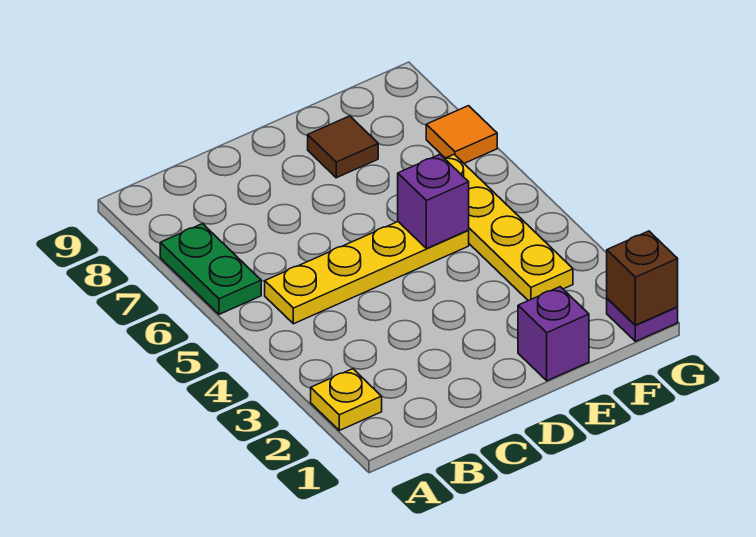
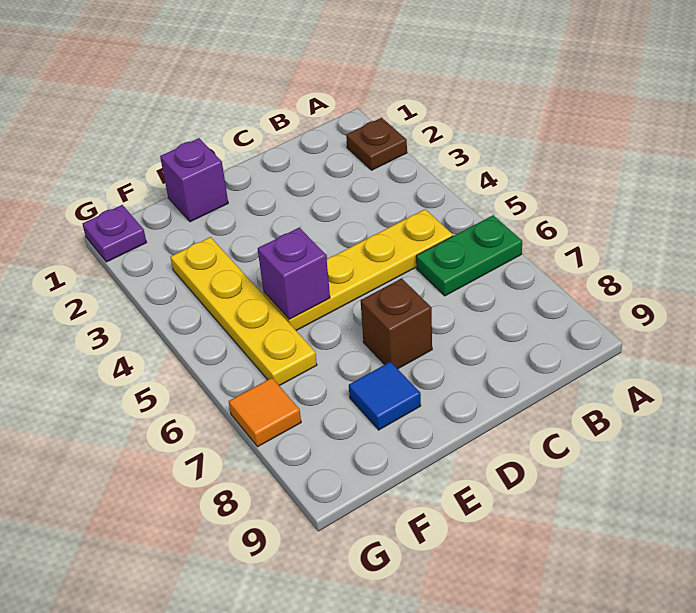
yellow 1x1 plate [311,369,382,430] -> brown 1x1 plate [346,118,407,170]
green 1x2 plate [160,224,261,314] -> green 1x2 plate turned to [416,215,522,296]
brown 1x1 tile [308,116,378,178] -> blue 1x1 tile [349,362,421,430]
brown 1x1 brick [607,231,678,325] -> brown 1x1 brick moved to [361,278,432,369]

